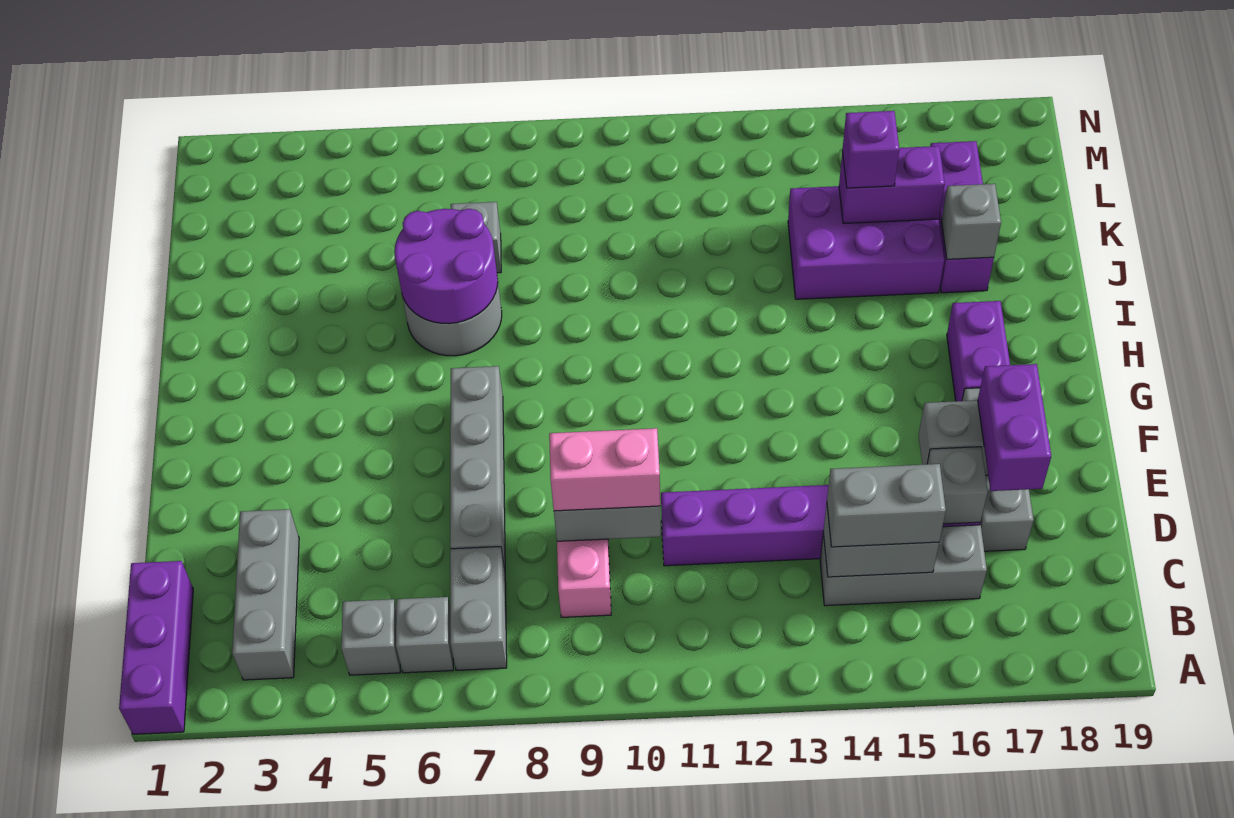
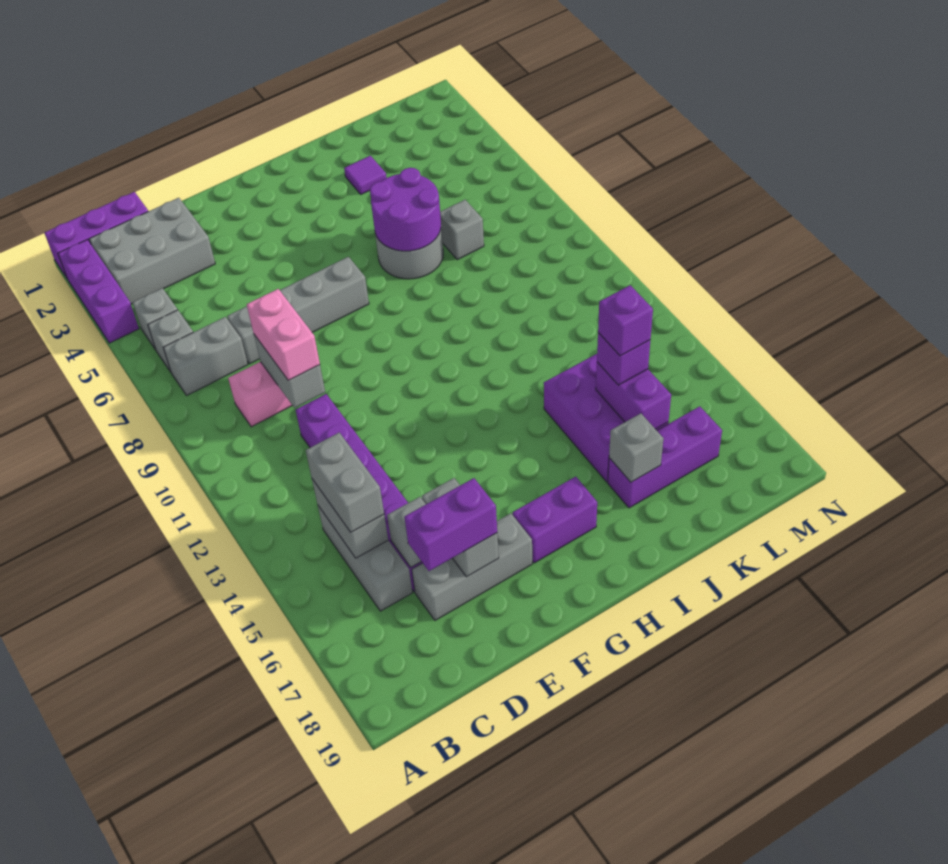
none -> purple 1x3 brick [58,240,139,343]
grey 1x3 brick [232,509,299,680] -> grey 2x3 brick [89,198,215,304]
none -> purple 1x1 tile [344,156,387,194]
none -> purple 1x1 brick [598,285,653,356]

